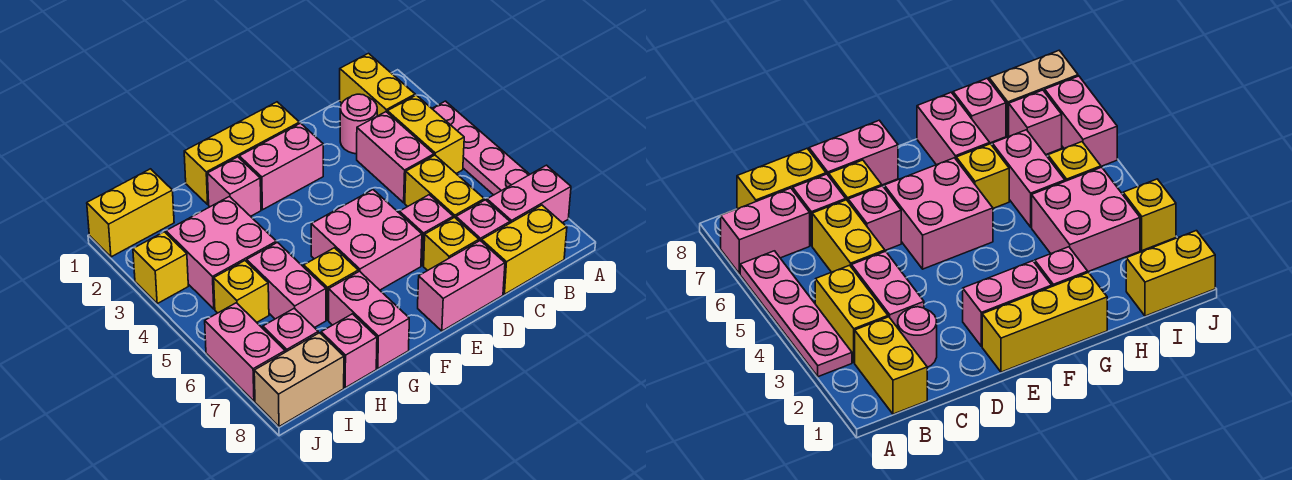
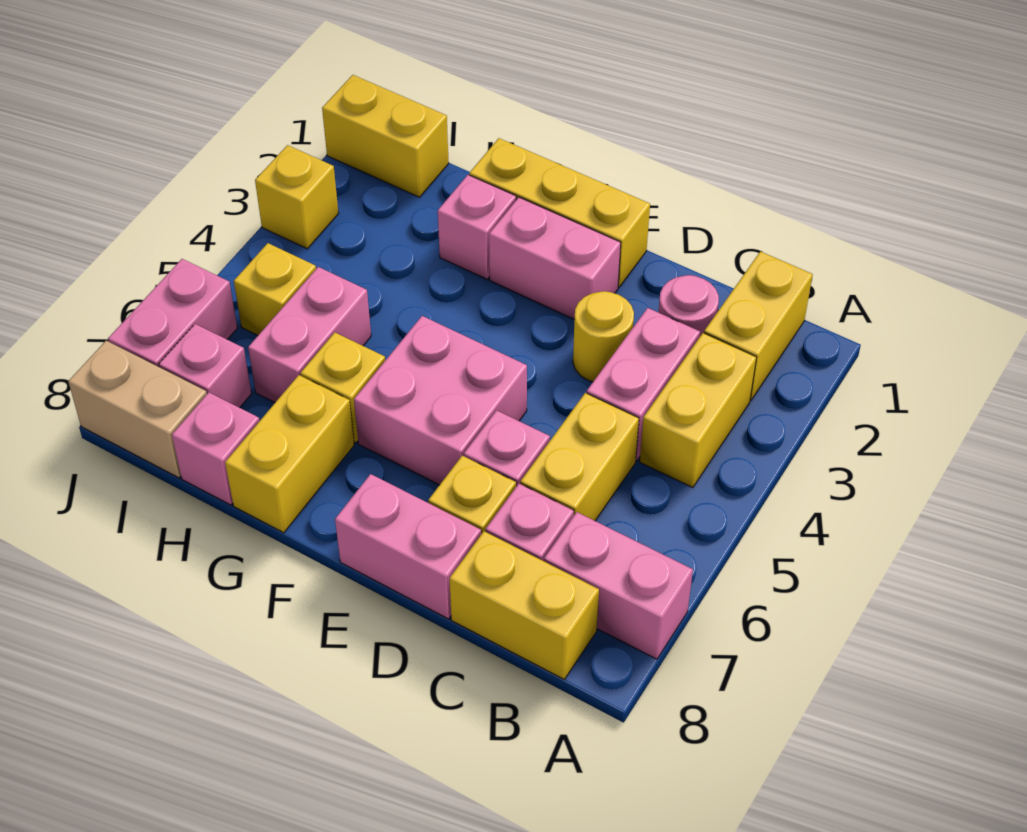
pink 1x4 plate [432,101,530,195] -> none
none -> yellow 1x1 round brick [573,291,634,382]
pink 1x2 brick [329,271,409,369] -> yellow 1x2 brick [225,375,354,533]
pink 2x2 brick [166,197,276,309] -> none

